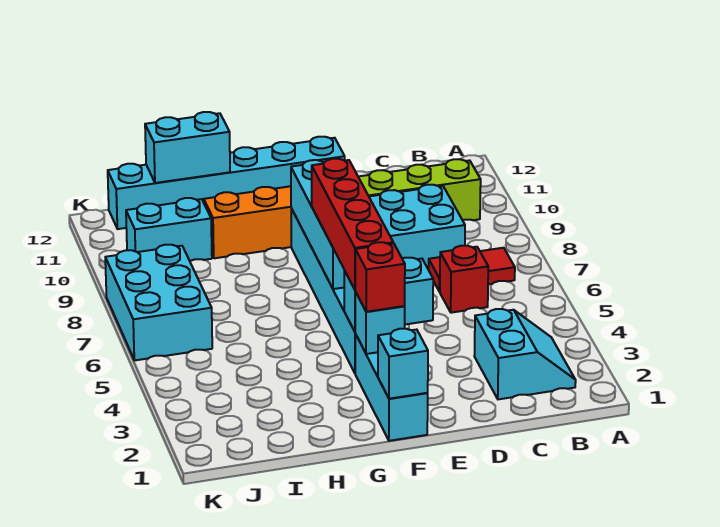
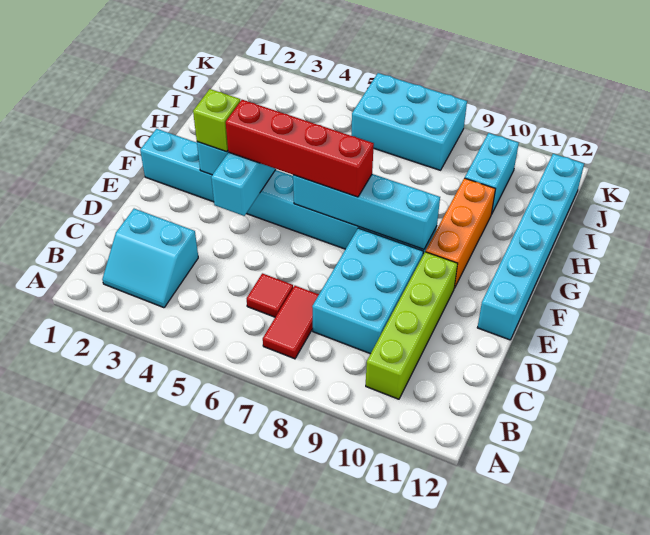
red 1x1 brick [440,246,488,313] -> red 1x1 tile [247,273,293,317]
cyan 1x1 brick [378,329,428,399] -> none
red 1x1 brick [355,242,405,312] -> lime 1x1 brick [193,89,240,152]
cyan 1x2 brick [145,112,230,183] -> none

